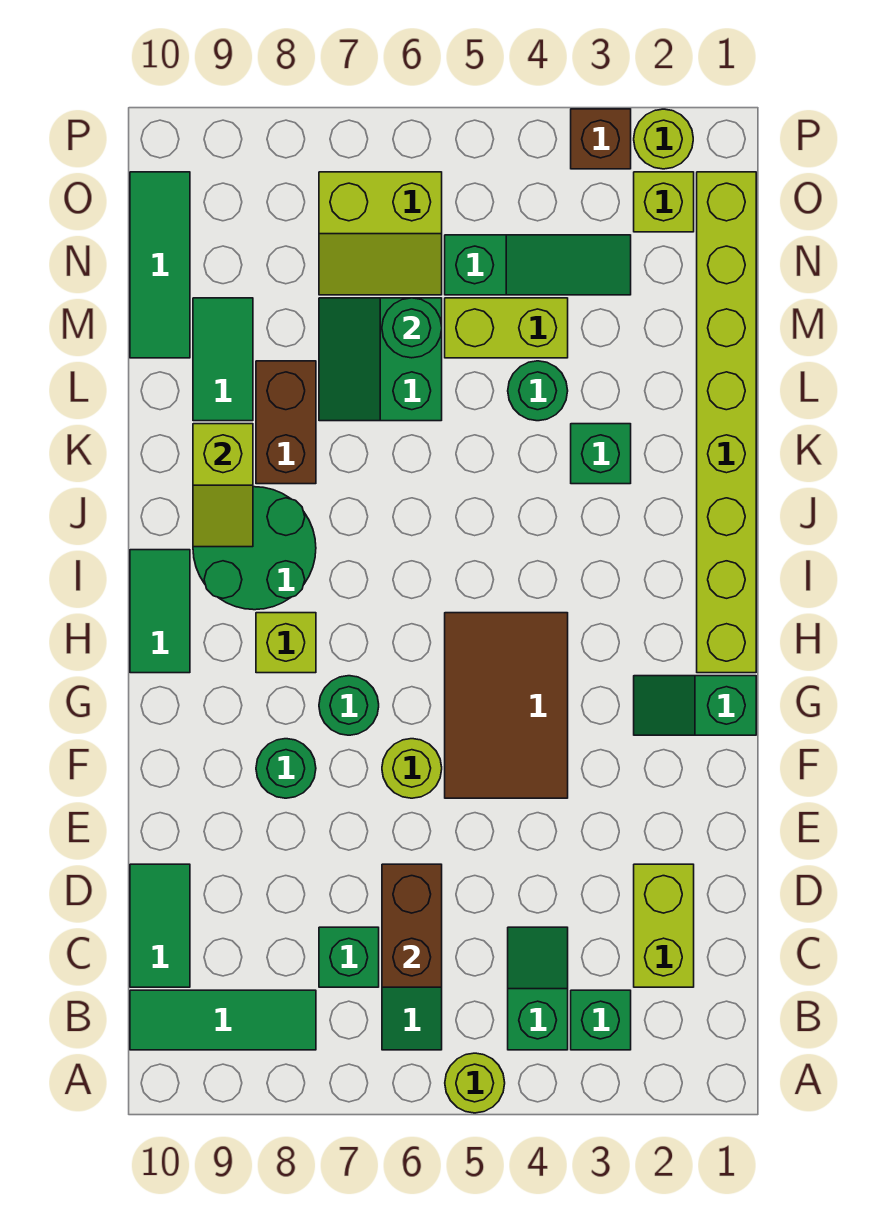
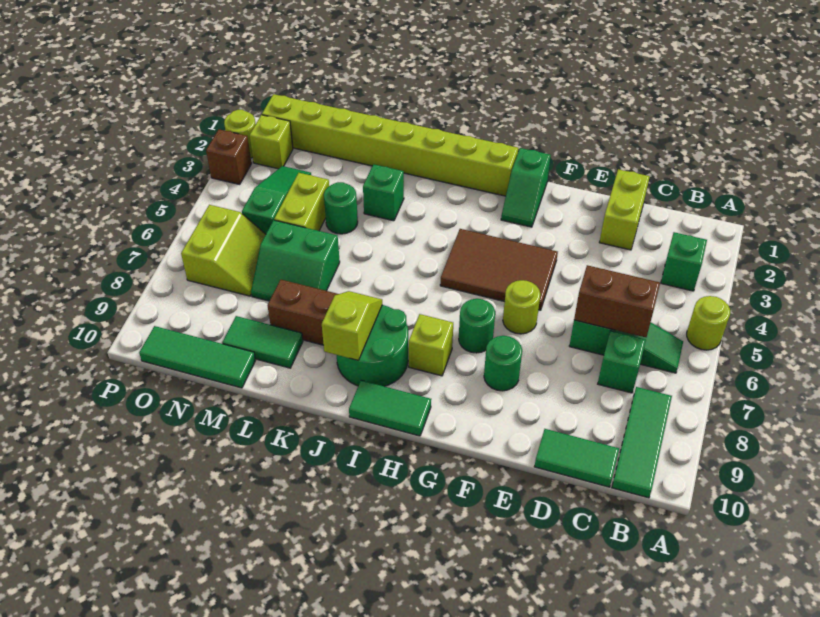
green 1x2 slope [508,927,568,1050] -> none
lime 1x2 brick [634,864,694,987] -> lime 1x2 brick turned to [599,169,650,250]
lime 1x2 slope [193,424,253,547] -> lime 1x2 slope turned to [322,291,382,360]
green 1x1 round brick [382,298,442,358] -> none

